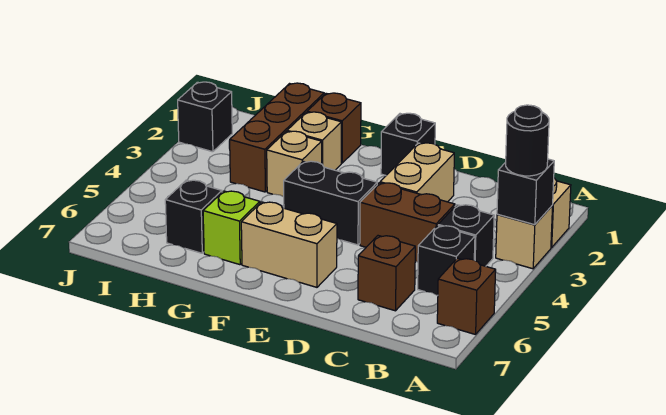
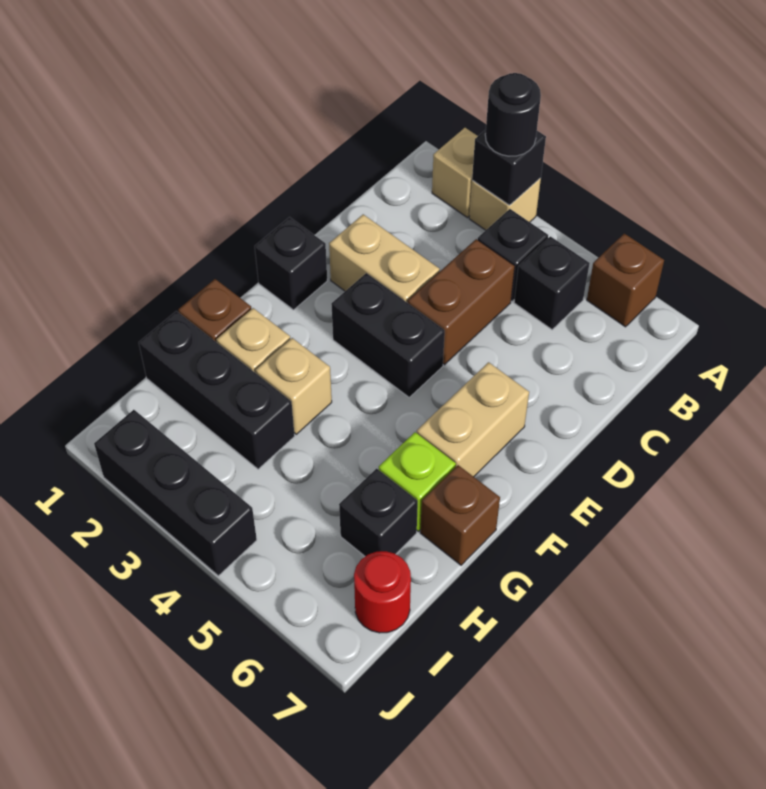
brown 1x1 brick [358,236,415,311] -> brown 1x1 brick moved to [420,465,500,565]
black 1x2 brick [284,161,377,245] -> black 1x2 brick turned to [331,273,445,397]
brown 1x3 brick [230,83,324,192] -> black 1x3 brick [139,311,295,469]
none -> red 1x1 round brick [354,551,411,633]
black 1x1 brick [178,82,232,152] -> black 1x3 brick [94,410,257,576]

